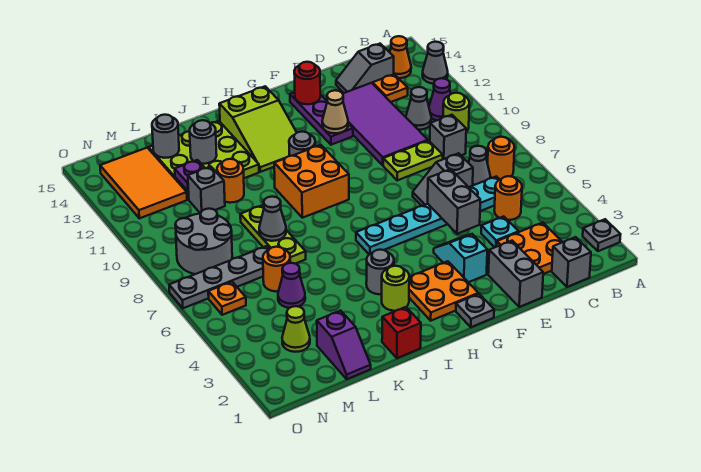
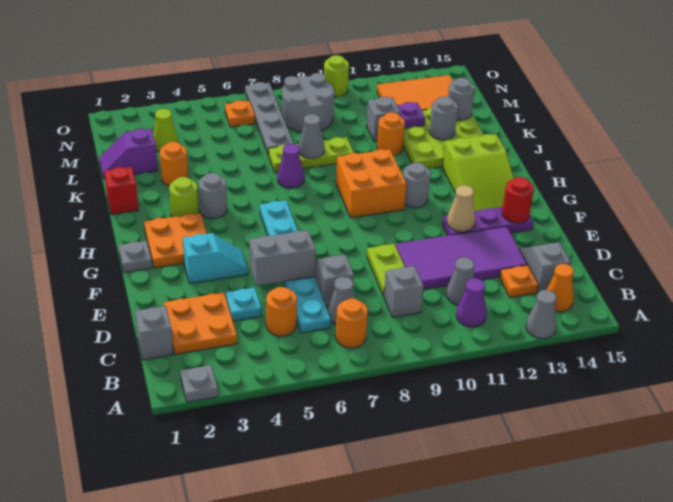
lime 1x1 round brick [443,93,469,132] -> lime 1x1 round brick moved to [324,55,349,97]
grey 1x2 brick [488,241,543,307] -> none
lime 2x3 slope [219,86,297,172] -> lime 2x3 slope turned to [442,134,514,211]
purple 1x1 cone [278,263,305,308] -> purple 1x1 cone moved to [278,144,304,188]
orange 1x1 round brick [263,247,290,291] -> orange 1x1 round brick moved to [160,142,188,186]

